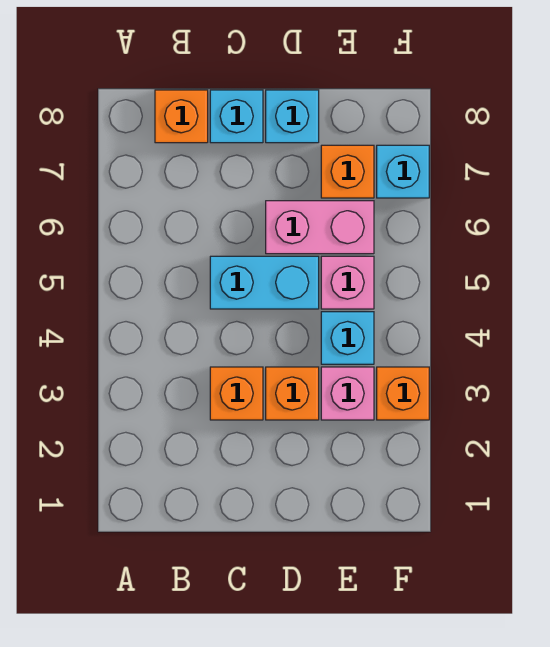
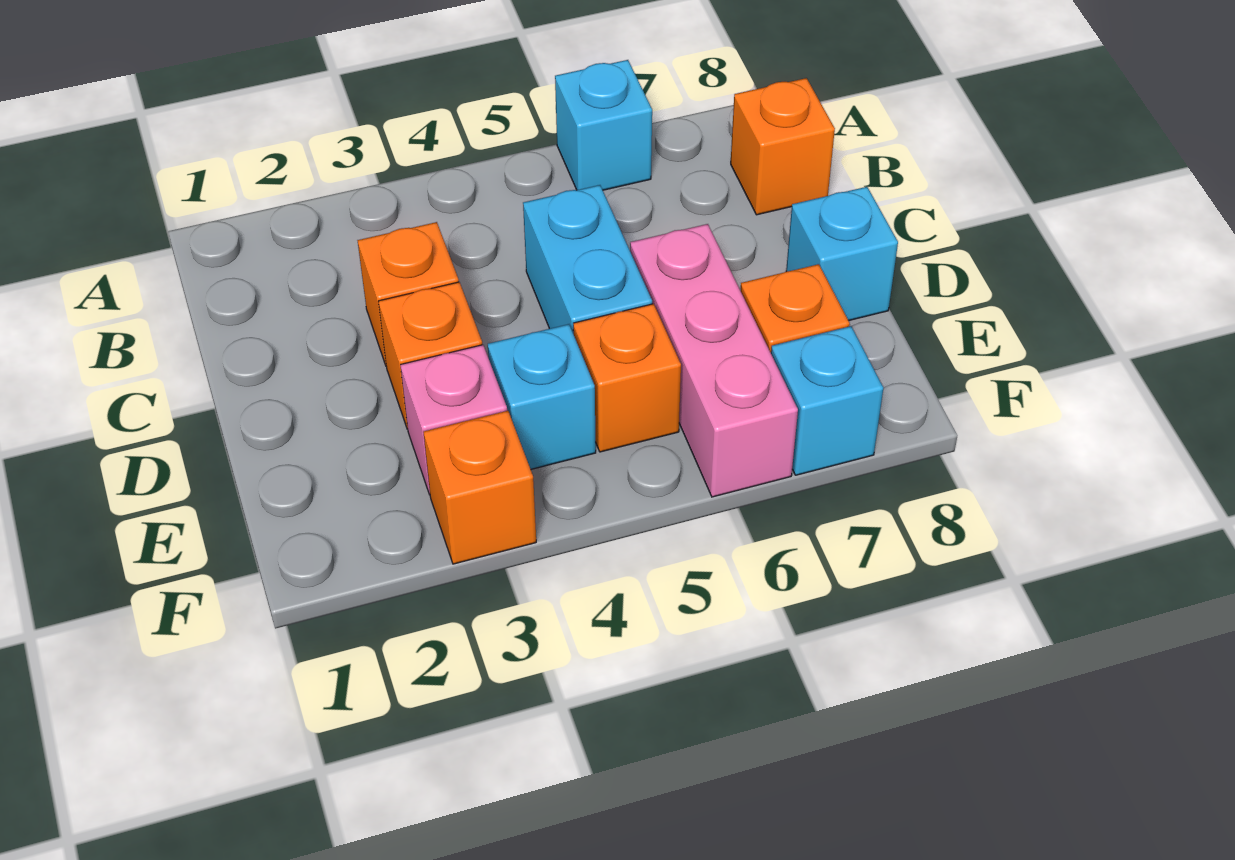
cyan 1x1 brick [210,90,263,143] -> cyan 1x1 brick moved to [555,60,652,190]
pink 1x2 brick [266,201,374,254] -> pink 1x3 brick [630,224,798,497]
pink 1x1 brick [321,256,374,309] -> orange 1x1 brick [573,304,681,452]

